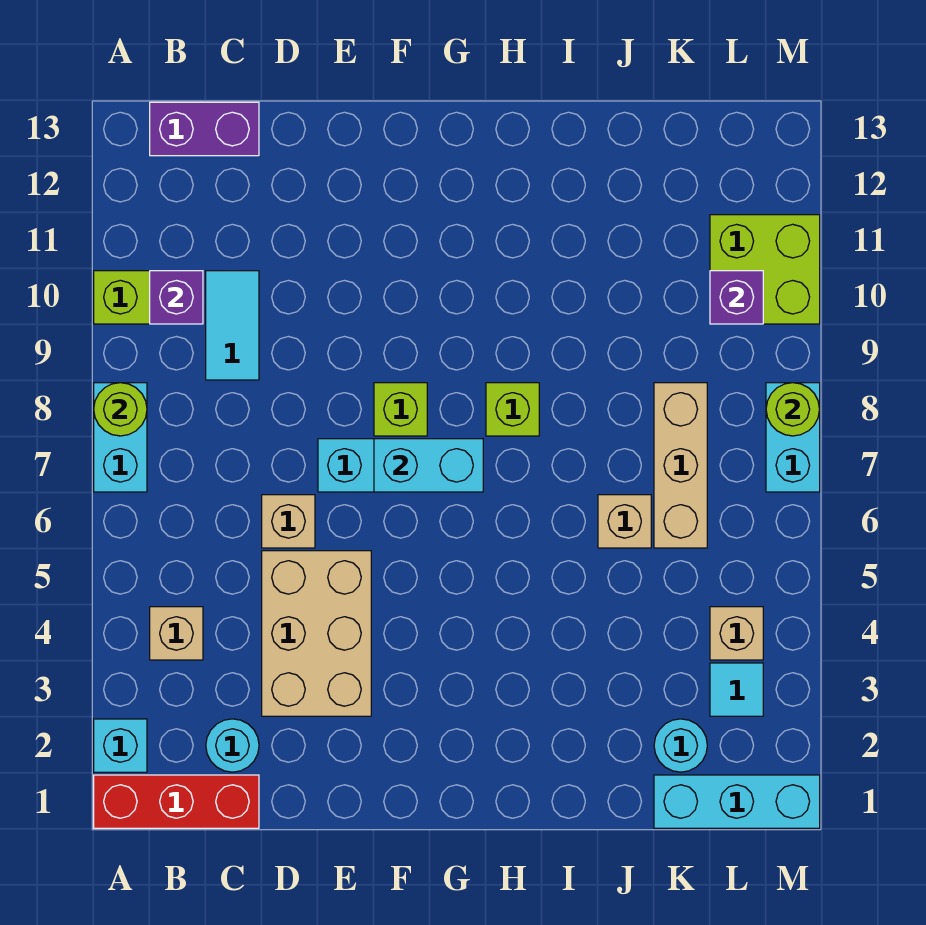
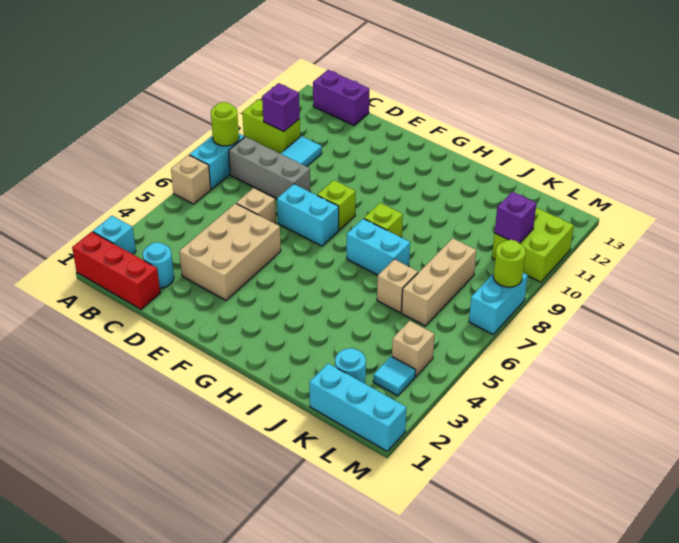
tan 1x1 brick [150,607,203,660] -> tan 1x1 brick moved to [171,155,211,204]
none -> grey 1x3 brick [229,137,310,199]
cyan 1x2 brick [374,439,483,492] -> cyan 1x2 brick moved to [347,219,410,275]

